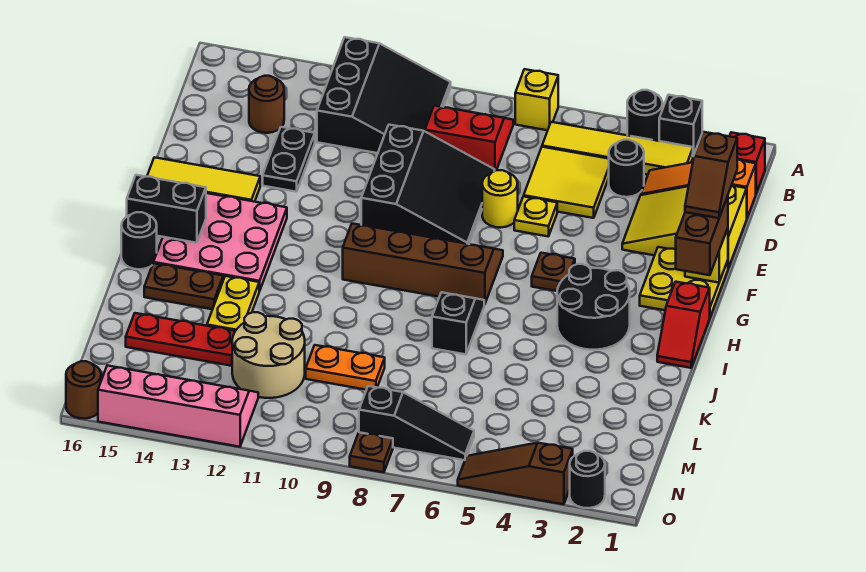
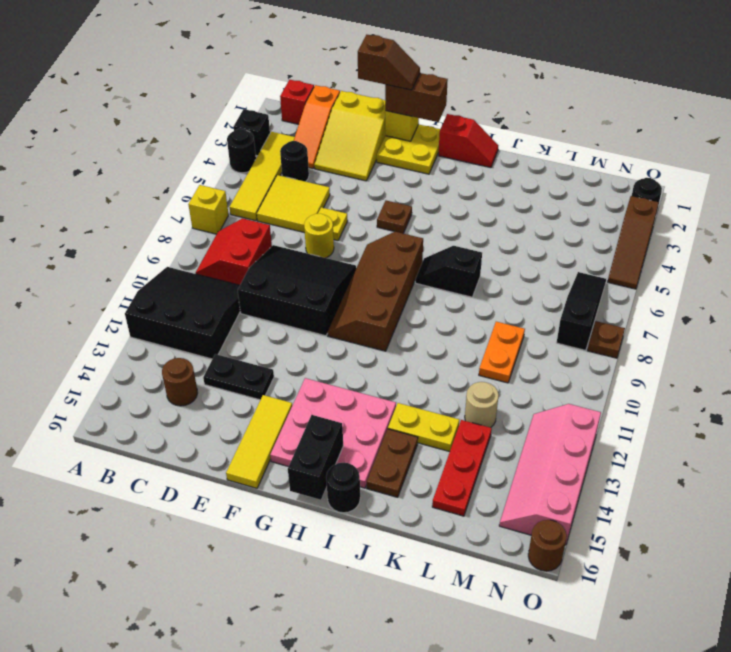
black 2x2 round brick [557,264,630,350] -> none
tan 2x2 round brick [232,312,305,398] -> tan 1x1 round brick [465,382,499,428]

